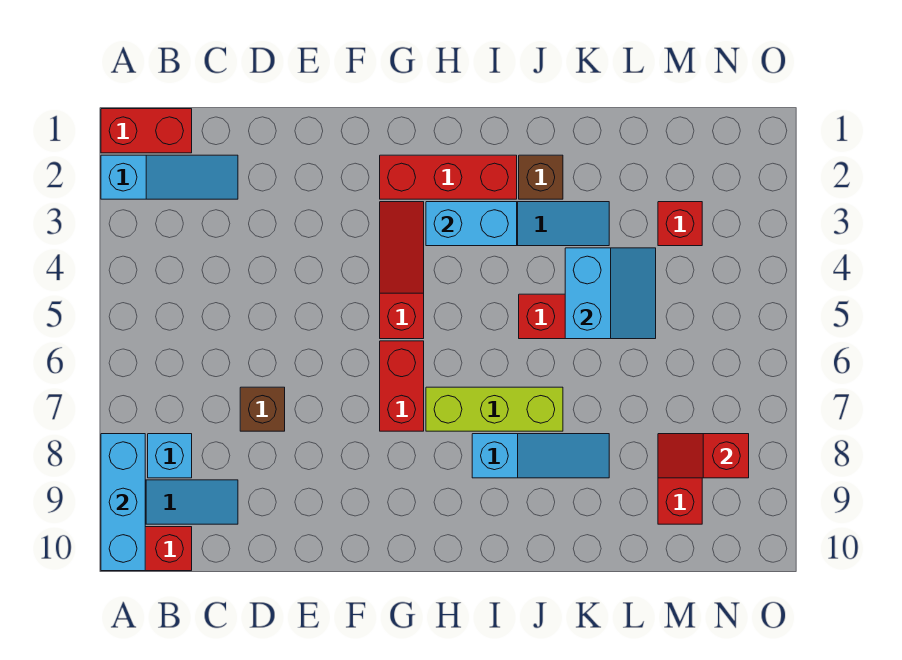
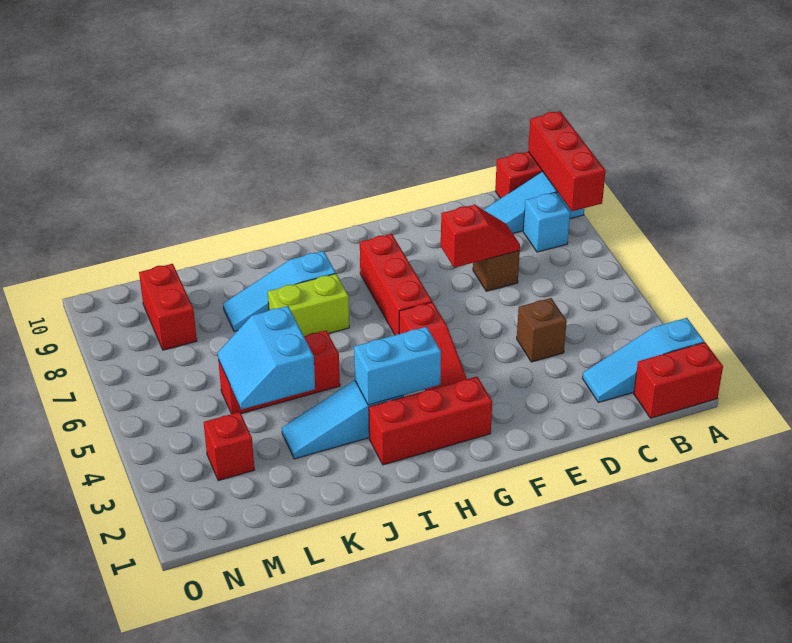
cyan 1x3 brick [101,434,145,571] -> red 1x3 brick [528,111,606,211]
red 1x2 brick [380,341,424,431] -> red 1x3 brick [360,234,432,335]
lime 1x3 brick [426,387,563,431] -> lime 1x2 brick [268,274,349,336]
brown 1x1 brick [519,155,563,199] -> brown 1x1 brick moved to [517,298,567,362]
red 1x2 slope [658,434,749,478] -> red 1x2 slope moved to [441,205,520,268]

